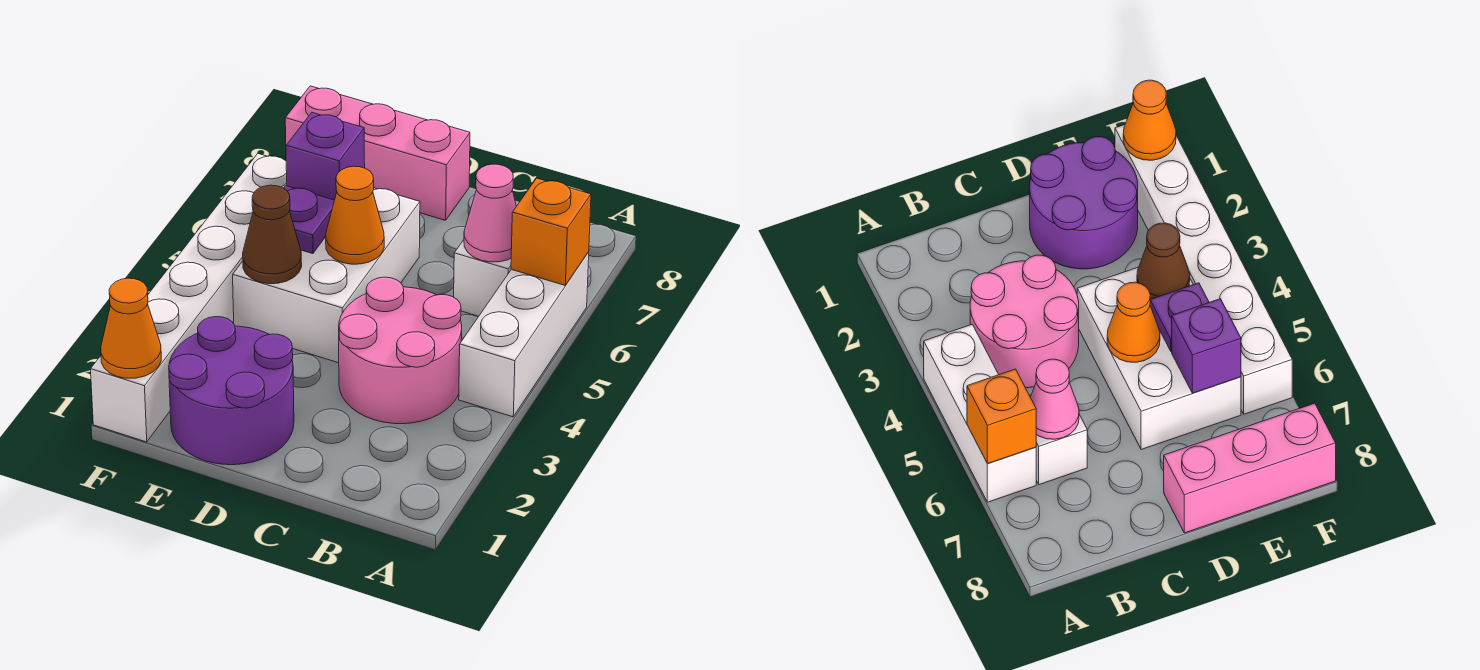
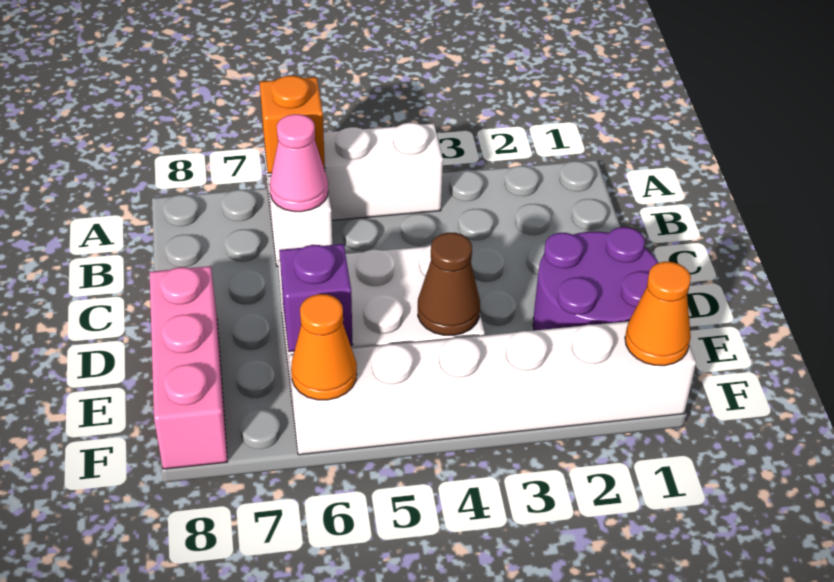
pink 2x2 round brick [339,277,462,424] -> none
orange 1x1 cone [326,166,384,264] -> orange 1x1 cone moved to [291,294,357,400]
purple 1x1 plate [284,186,335,254] -> none

